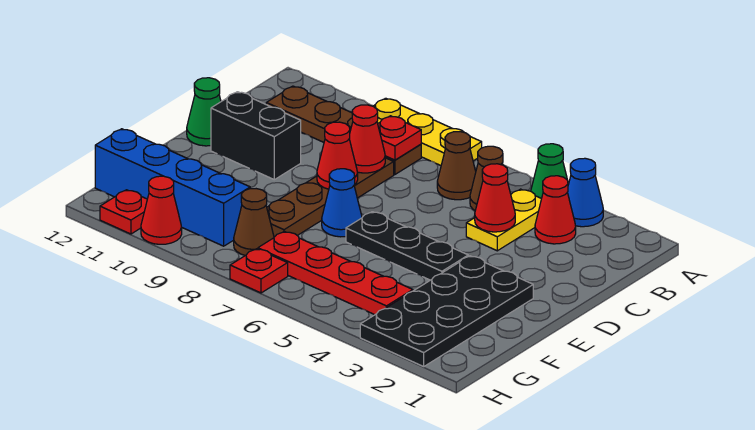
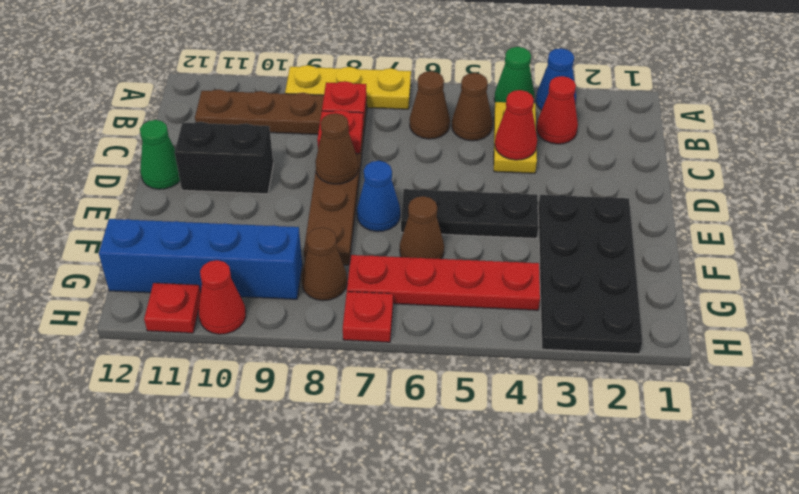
red 1x1 cone [349,105,385,173] -> red 1x1 plate [317,110,363,154]
red 1x1 cone [317,122,358,189] -> brown 1x1 cone [315,113,358,184]
none -> brown 1x1 cone [400,196,444,259]

